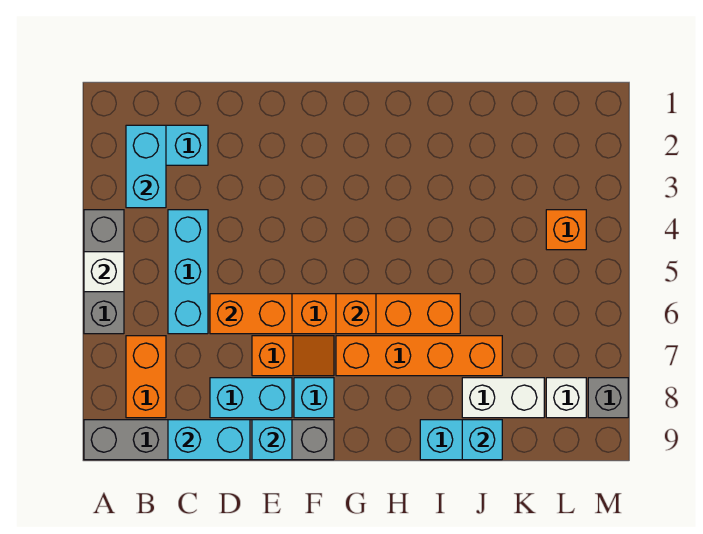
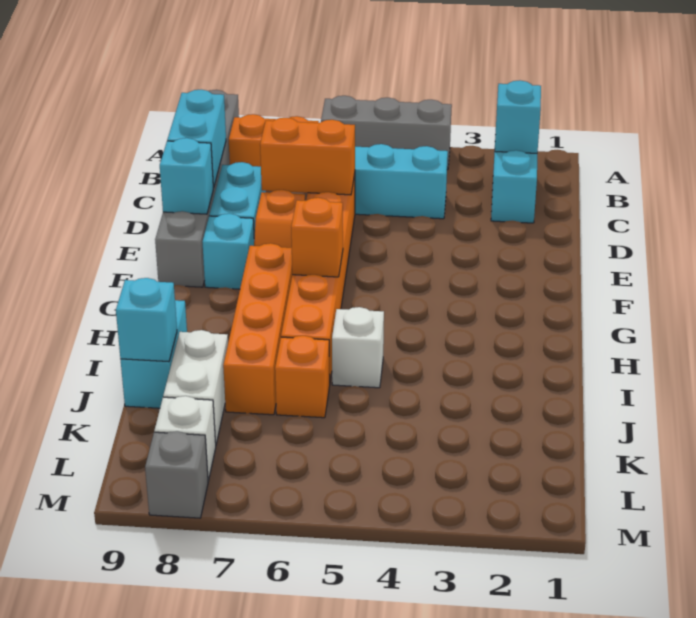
white 1x1 brick [84,252,124,292] -> white 1x1 brick moved to [332,307,384,388]
cyan 1x2 brick [126,125,166,208] -> cyan 1x1 brick [495,80,541,153]
orange 1x2 brick [210,294,292,334] -> orange 1x2 brick turned to [260,118,355,195]
orange 1x1 brick [546,210,586,250] -> orange 1x1 brick moved to [275,336,330,418]

